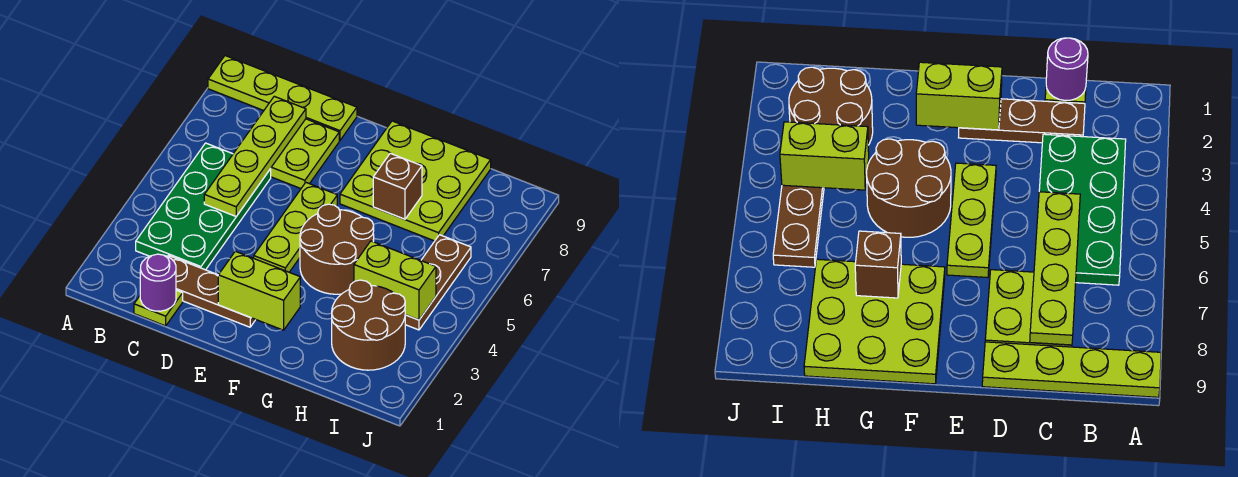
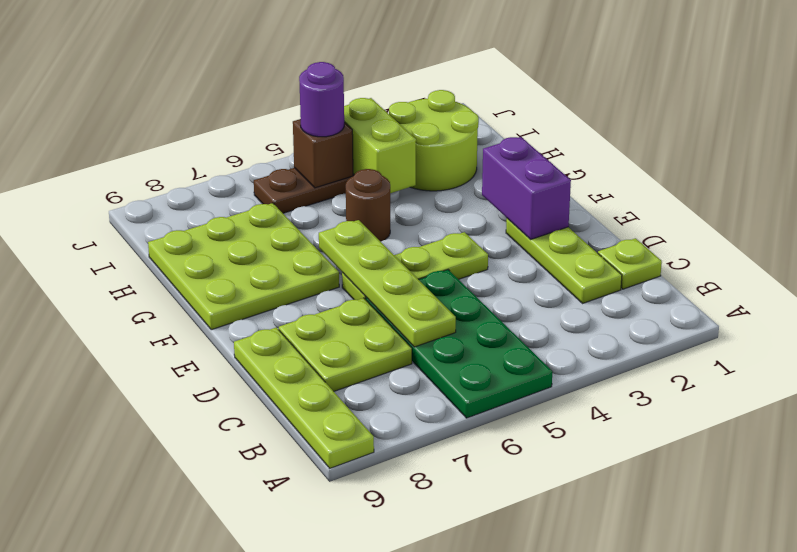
green 2x4 plate [136,143,271,270] -> green 2x4 plate turned to [366,270,552,418]
purple 1x1 round brick [140,254,176,311] -> purple 1x1 round brick moved to [299,62,344,137]
brown 1x3 plate [168,256,256,327] -> lime 1x3 plate [506,218,622,304]
lime 1x4 plate [204,96,306,216] -> lime 1x4 plate turned to [319,220,456,347]
lime 1x2 brick [218,251,300,330] -> purple 1x2 brick [482,137,571,240]
brown 2x2 round brick [300,204,374,294] -> brown 1x1 round brick [346,169,390,242]
brown 1x1 brick [373,153,422,219] -> brown 1x1 brick moved to [293,119,353,188]
brown 2x2 round brick [332,280,405,370] -> lime 2x2 round brick [389,90,479,191]

